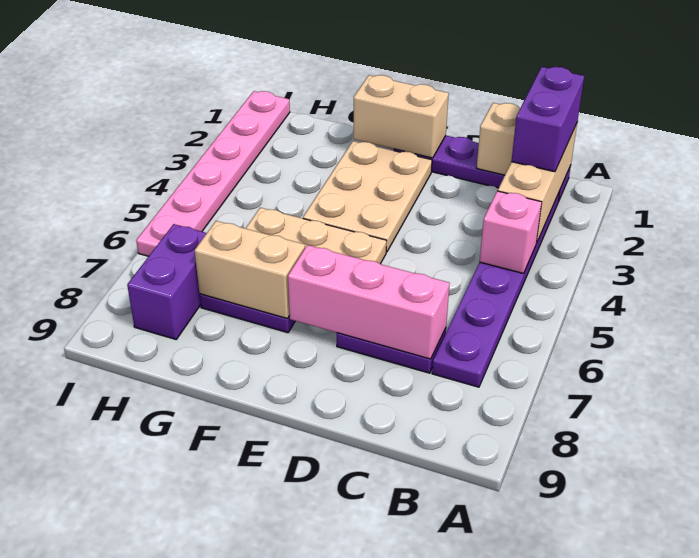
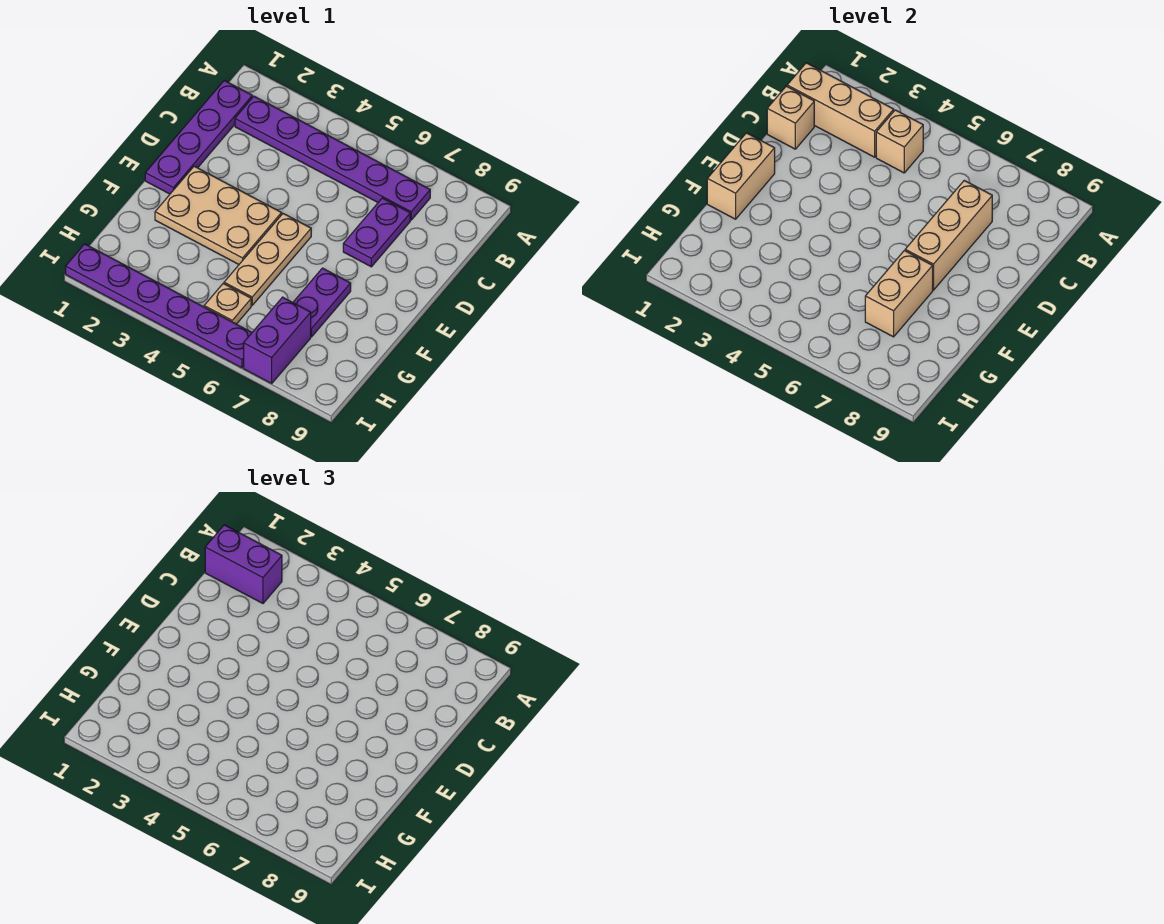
pink 1x1 brick [480,191,542,273] -> tan 1x1 brick [876,110,923,173]
pink 1x3 brick [288,245,450,359] -> tan 1x3 brick [905,180,992,290]
none -> tan 1x1 plate [204,283,251,324]
purple 1x2 brick [127,224,207,339] -> purple 1x2 brick turned to [244,297,311,383]
pink 1x6 plate [136,91,290,256] -> purple 1x6 plate [66,244,252,368]

